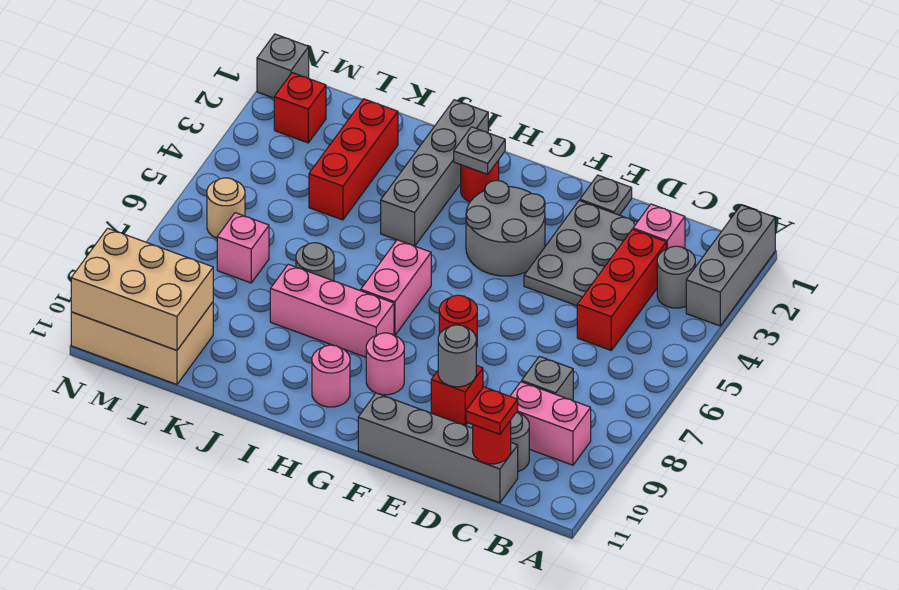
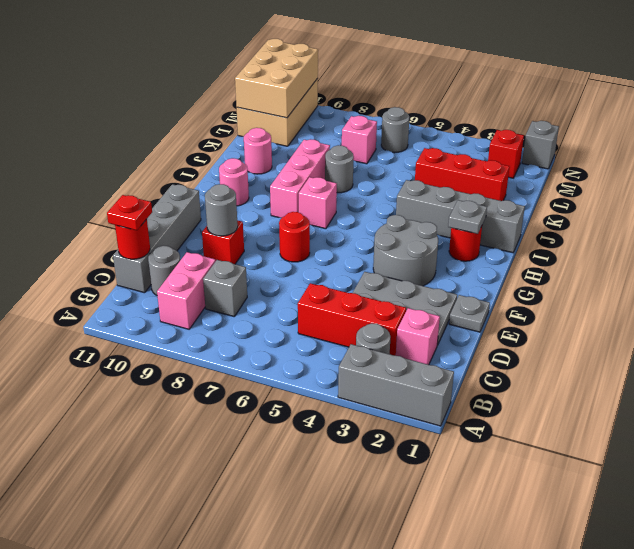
pink 1x1 round brick [366,333,404,395] -> pink 1x1 round brick moved to [244,128,272,174]
pink 1x2 brick [361,240,431,335] -> pink 1x1 brick [299,177,337,229]
tan 1x1 round brick [207,178,245,238] -> grey 1x1 round brick [381,107,409,153]

